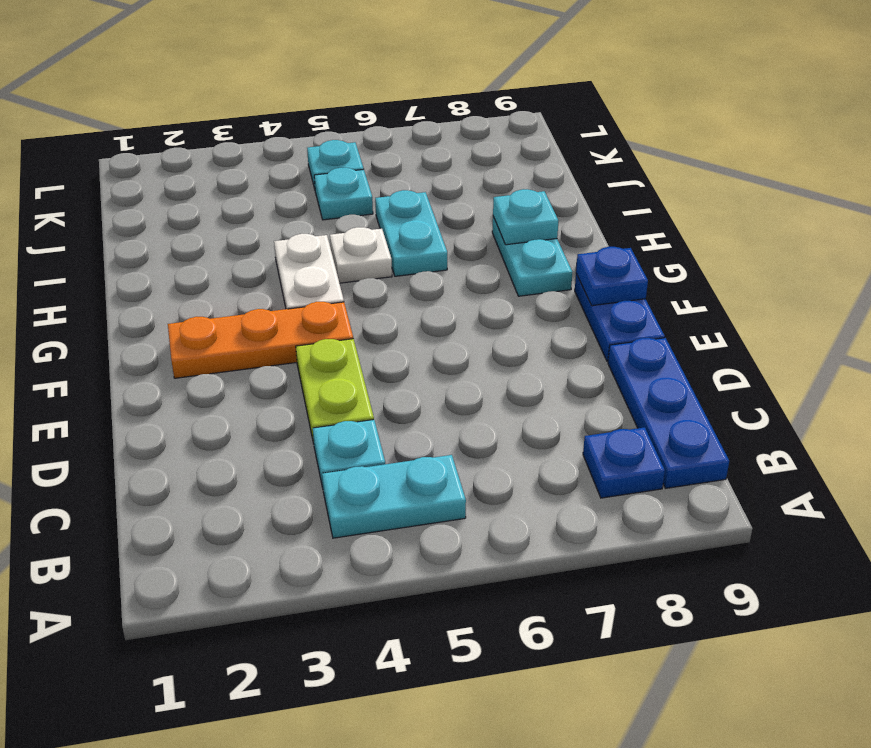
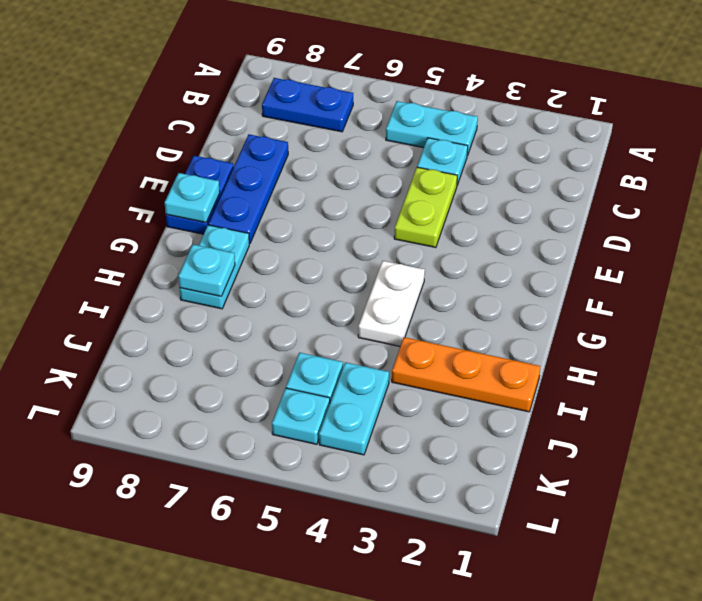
blue 1x1 plate [583,427,665,498] -> blue 1x2 plate [262,78,353,132]
blue 1x3 plate [608,338,729,488] -> blue 1x3 plate moved to [209,134,288,244]
orange 1x3 plate [168,302,353,378] -> orange 1x3 plate moved to [392,337,540,412]
blue 1x1 plate [576,247,648,306] -> cyan 1x1 plate [165,173,220,223]
white 1x1 plate [330,227,392,283] -> none
cyan 1x2 plate [375,190,447,276] -> cyan 1x2 plate moved to [319,362,389,455]

